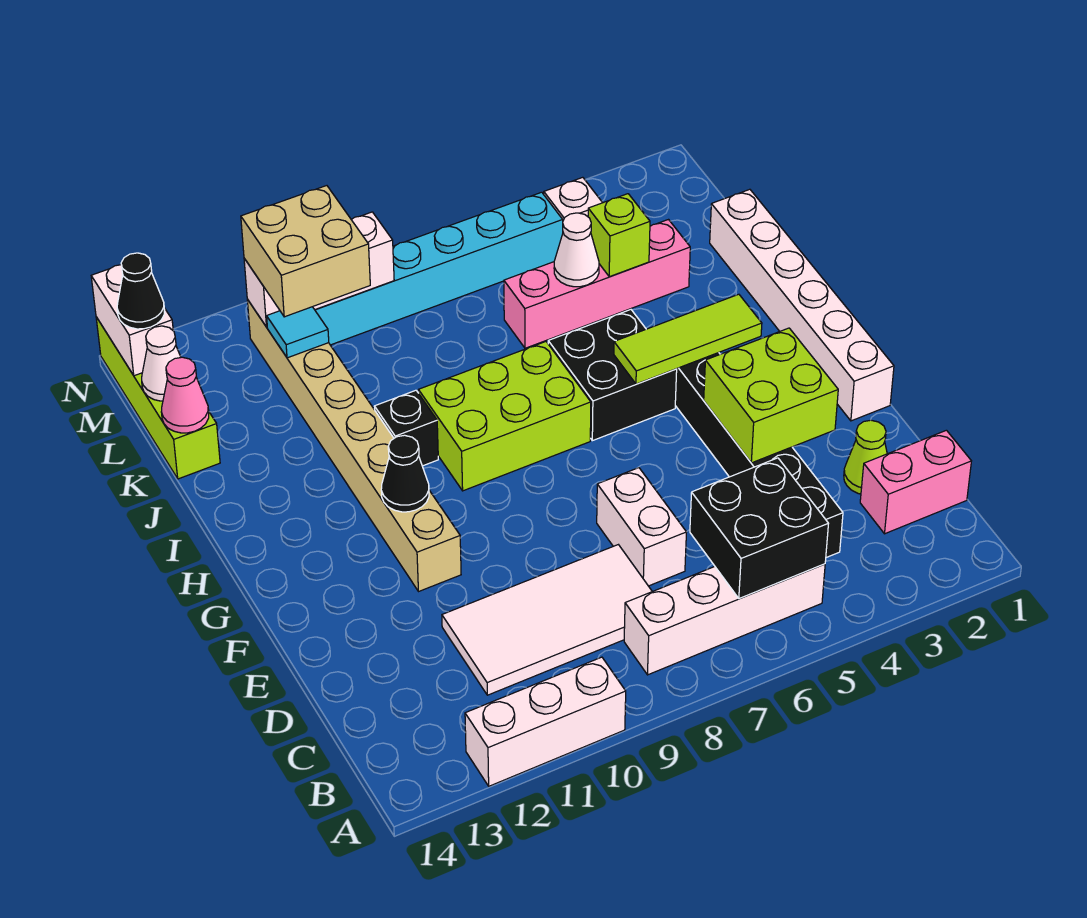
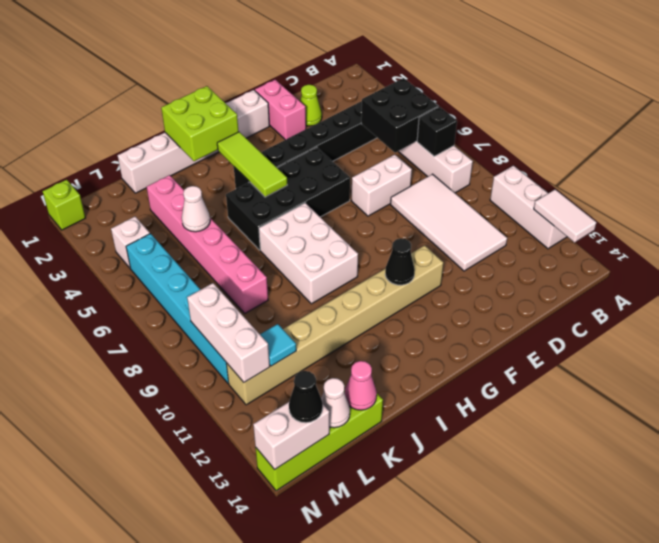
none -> white 1x2 tile [534,190,596,242]
pink 1x2 brick [860,430,971,534] -> pink 1x2 brick moved to [255,80,306,140]
lime 2x2 brick [704,328,838,463] -> lime 2x2 brick moved to [161,86,239,161]
black 2x2 brick [548,310,677,441] -> black 2x4 brick [226,147,350,250]
lime 2x3 brick [418,342,591,491] -> white 2x3 brick [259,203,358,304]
black 1x1 brick [374,390,438,466] -> black 1x1 brick moved to [417,107,457,156]
pink 1x4 brick [504,220,690,348] -> pink 1x6 brick [147,175,268,313]
lime 1x1 brick [588,194,650,277] -> lime 1x1 brick moved to [43,180,85,230]
tan 2x2 brick [241,186,370,317] -> none

